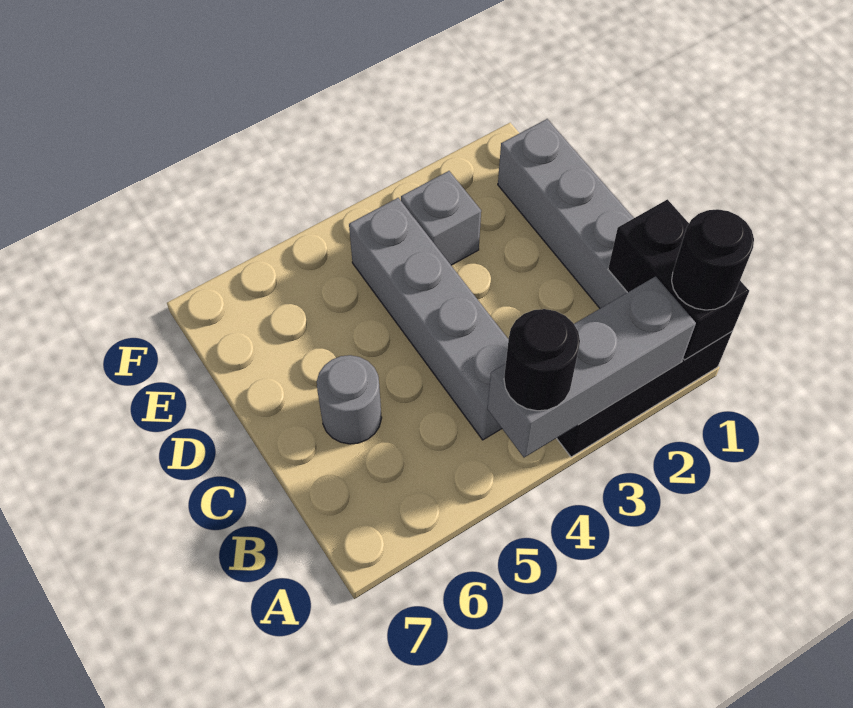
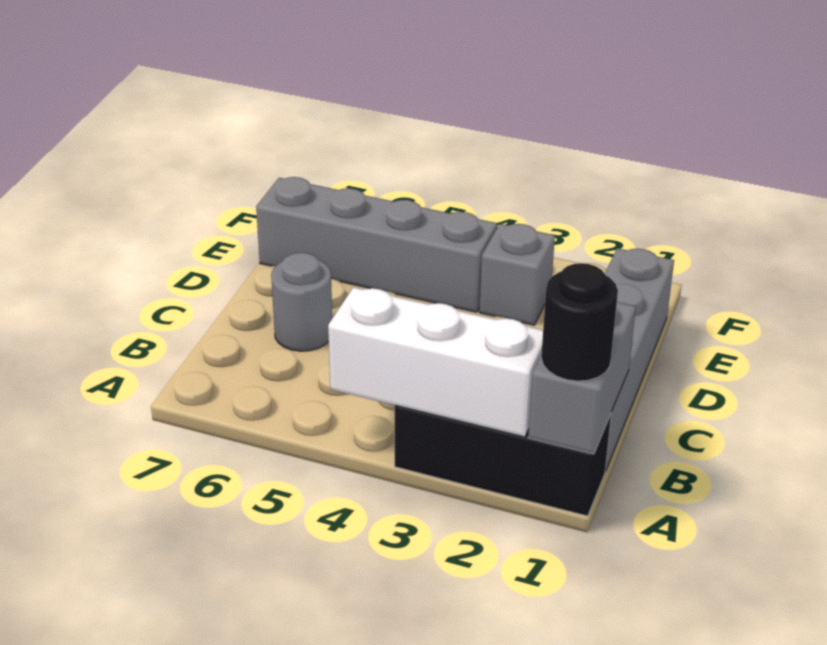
black 1x2 brick [608,199,749,360] -> grey 1x2 brick [528,302,636,454]
grey 1x3 brick [488,276,696,457] -> white 1x3 brick [328,287,543,437]
black 1x1 round brick [504,309,580,411] -> none
grey 1x4 brick [349,198,509,440] -> grey 1x4 brick turned to [256,177,497,312]

